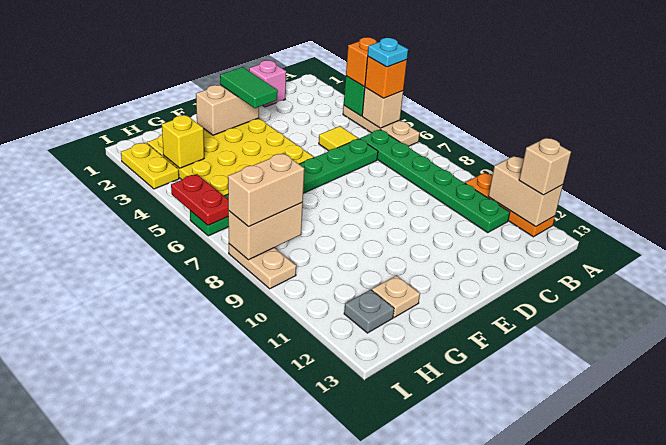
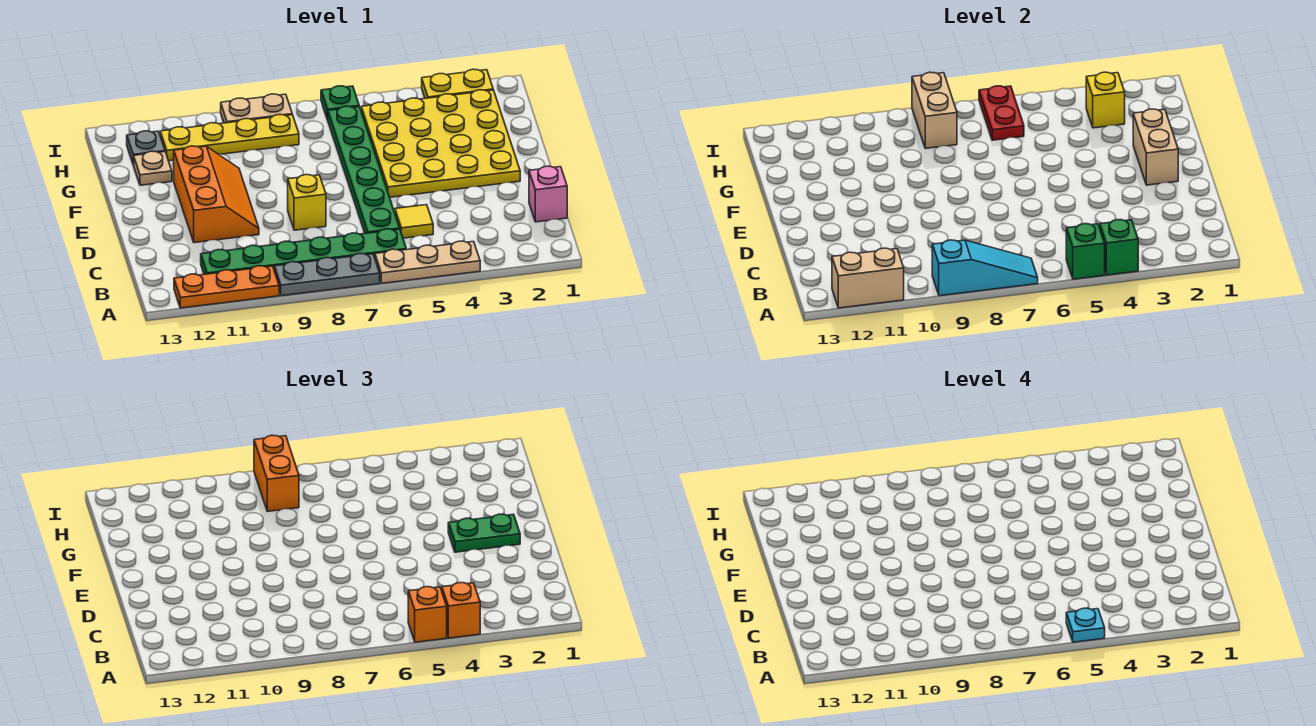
tan 1x1 brick [362,88,403,128] -> green 1x1 brick [1066,224,1105,279]
none -> grey 1x3 plate [274,254,380,296]
none -> cyan 1x3 slope [932,240,1038,296]
tan 1x1 brick [519,138,571,195] -> none
none -> yellow 1x1 brick [288,175,326,230]
none -> orange 2x3 slope [174,146,259,243]
green 1x2 tile [220,67,278,108] -> green 1x2 plate [448,514,520,552]
none -> yellow 1x4 plate [160,115,299,161]
tan 1x2 brick [228,153,304,227] -> orange 1x2 brick [254,435,299,512]
red 1x2 plate [171,174,229,225] -> red 1x2 plate turned to [979,86,1024,140]

